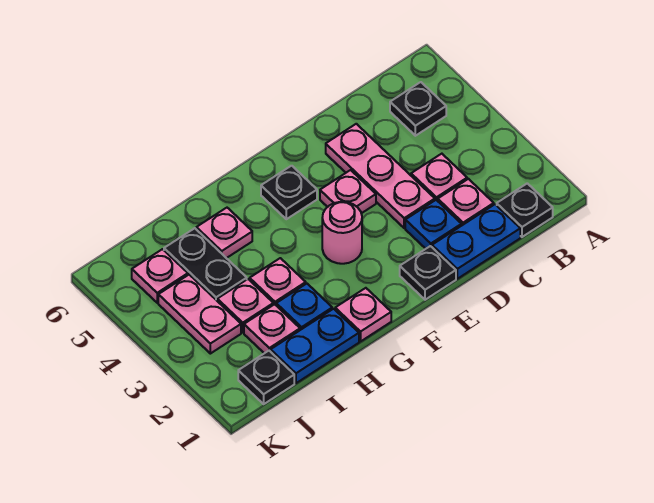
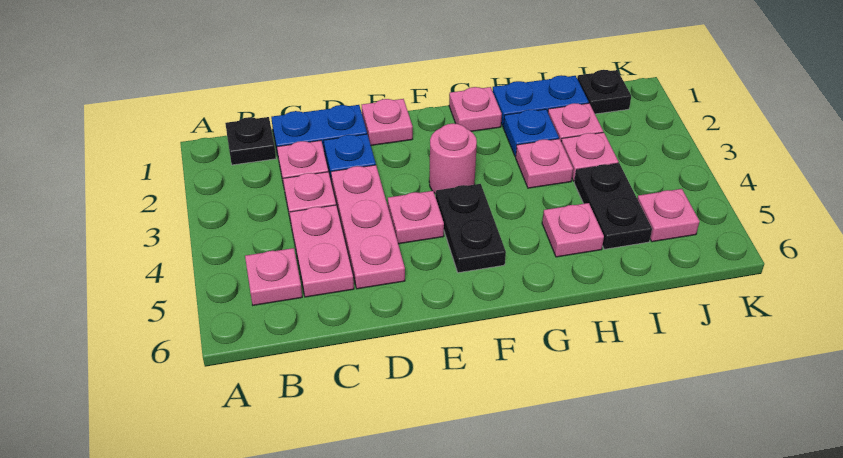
black 1x1 plate [390,82,446,136] -> pink 1x1 plate [245,248,302,305]
black 1x1 plate [400,246,456,300] -> pink 1x1 plate [362,99,413,145]
black 1x1 plate [261,166,317,219] -> black 1x2 plate [436,184,506,273]
pink 1x2 plate [158,275,241,354] -> pink 1x2 plate moved to [290,205,354,297]

